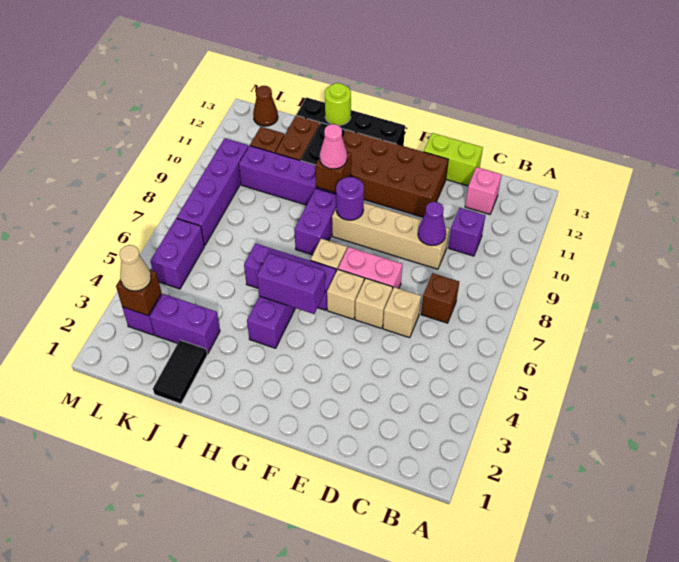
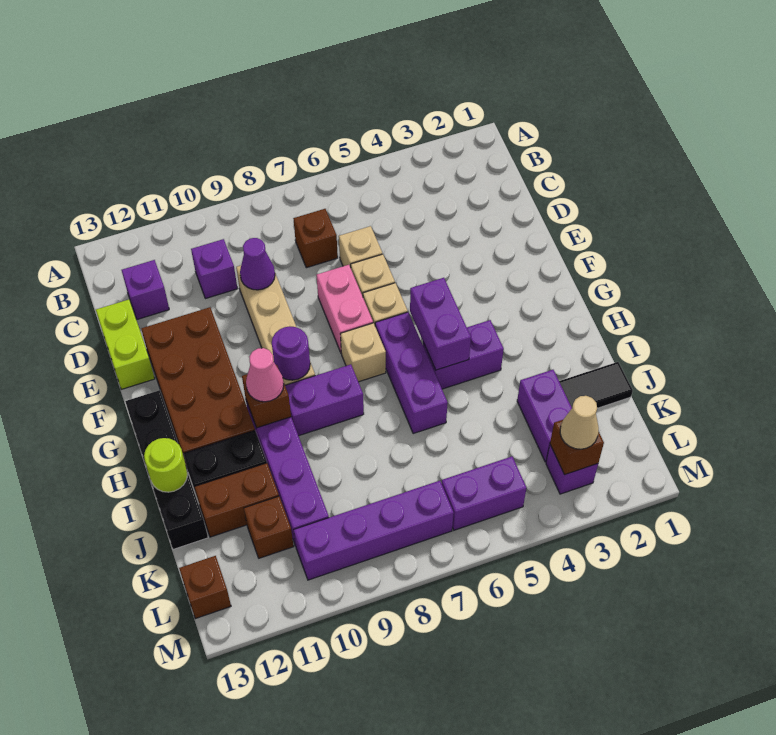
pink 1x1 brick [465,167,502,214] -> purple 1x1 brick [122,260,169,319]
brown 1x1 cone [253,86,278,126] -> brown 1x1 brick [179,556,231,619]

